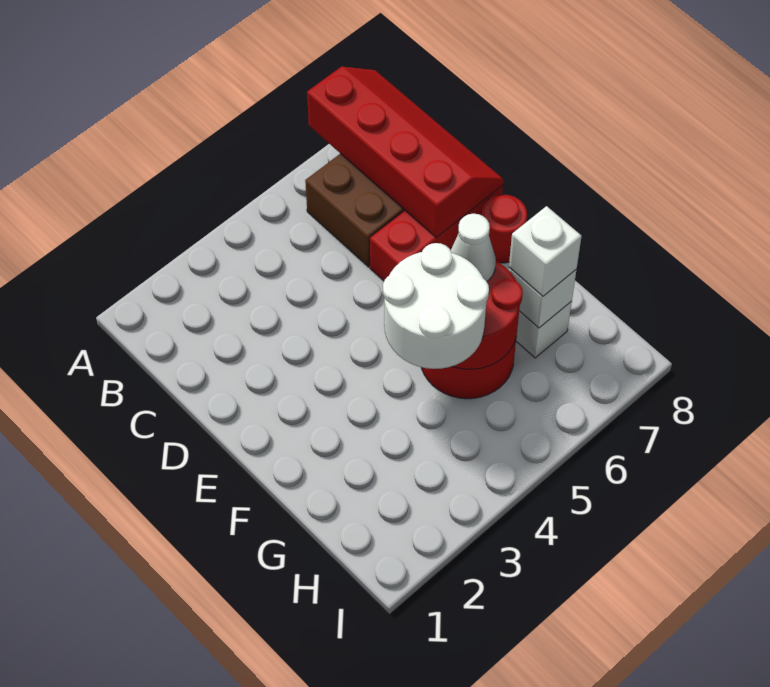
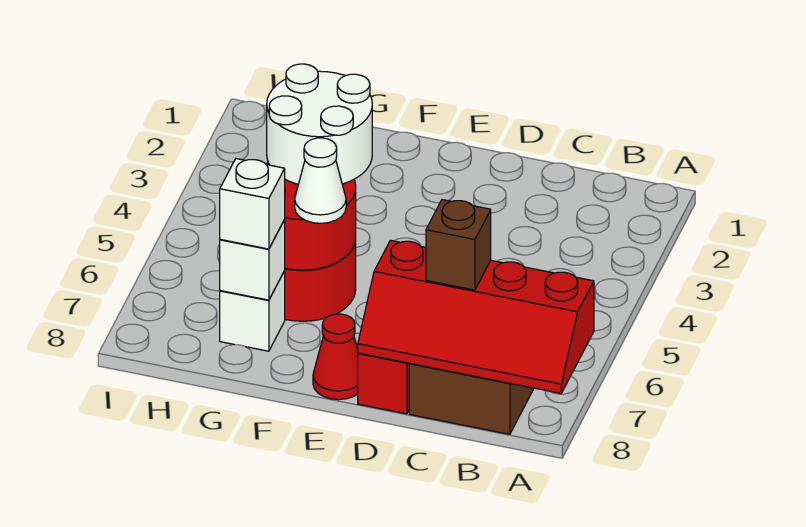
none -> brown 1x1 brick [426,200,491,290]
red 1x1 round brick [482,195,527,263] -> red 1x1 cone [313,314,358,400]

